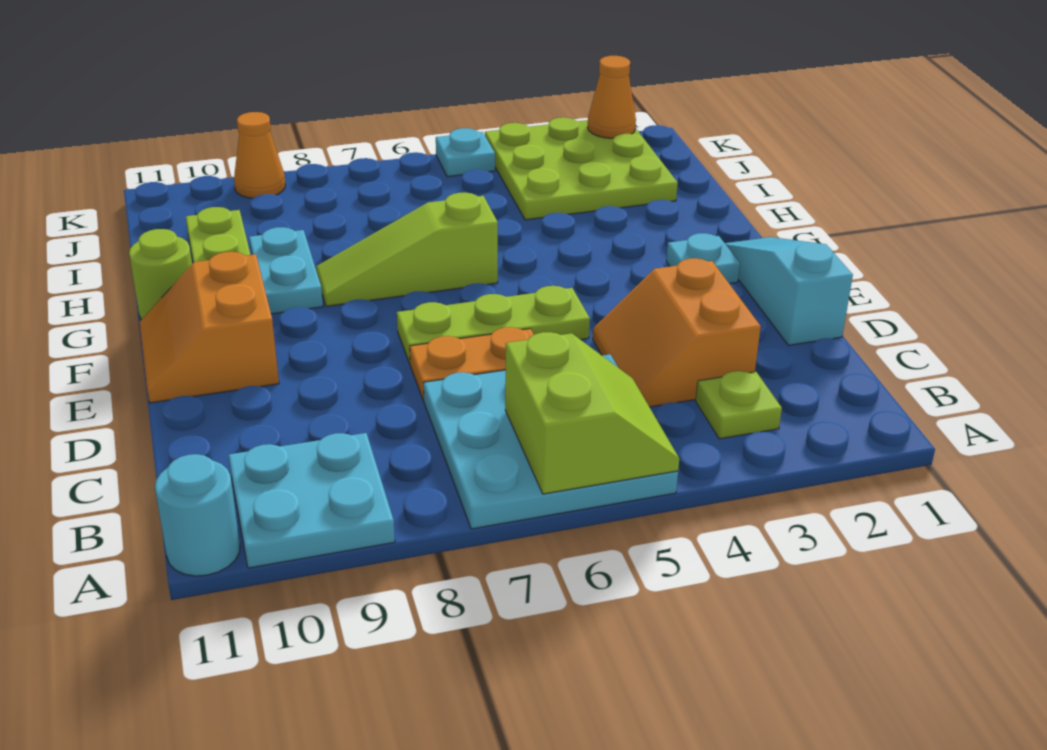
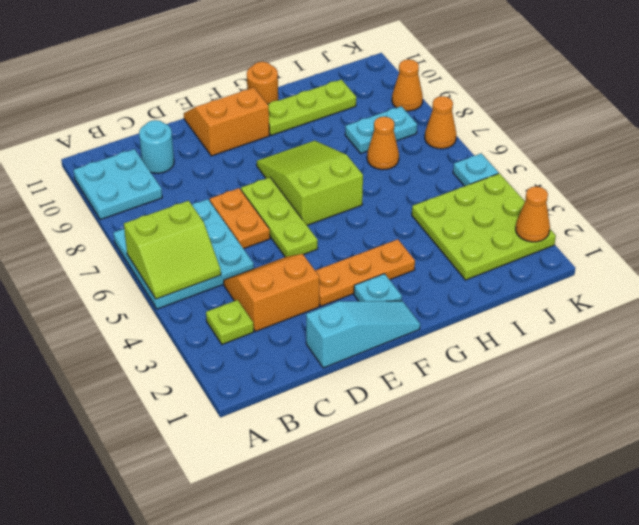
cyan 1x1 round brick [155,454,240,576] -> cyan 1x1 round brick moved to [139,120,174,173]
none -> orange 1x3 plate [315,239,415,306]
lime 1x3 slope [316,192,498,306] -> lime 2x3 slope [257,141,363,225]
cyan 1x2 plate [249,227,323,314] -> cyan 1x2 plate moved to [345,106,417,153]
lime 1x1 round brick [129,229,192,320] -> orange 1x1 round brick [247,62,278,104]
none -> orange 1x1 cone [367,117,399,170]
none -> orange 1x1 cone [425,96,456,149]

